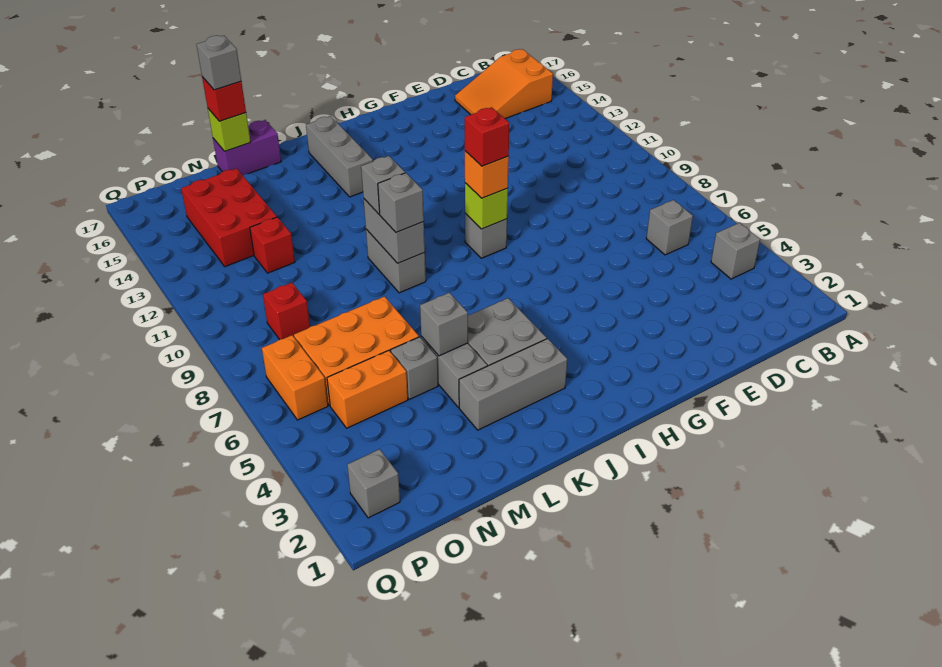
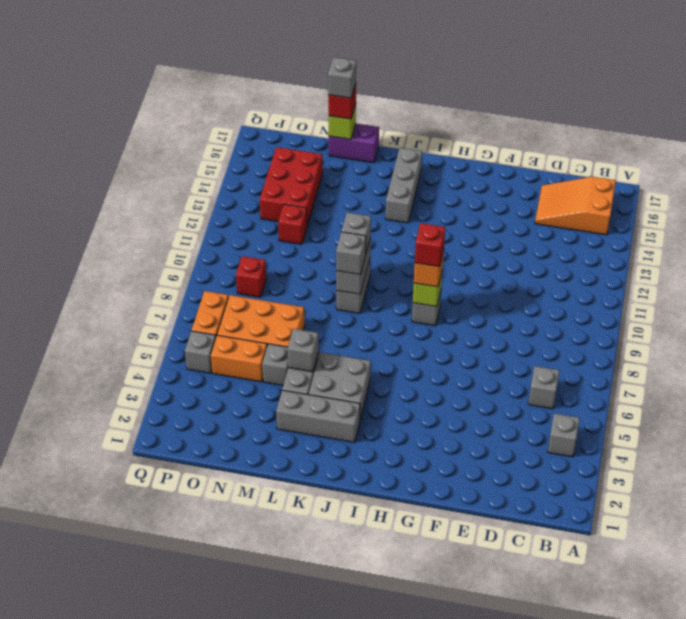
grey 1x1 brick [347,449,400,518] -> grey 1x1 brick moved to [185,331,216,373]

